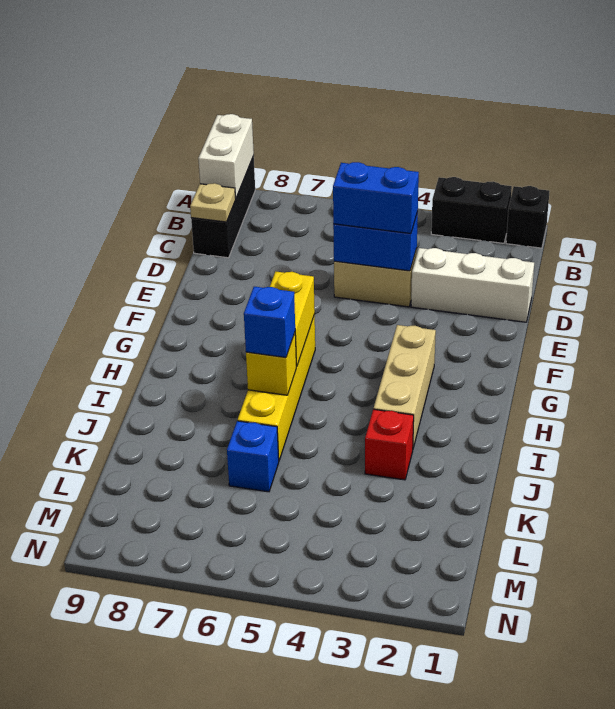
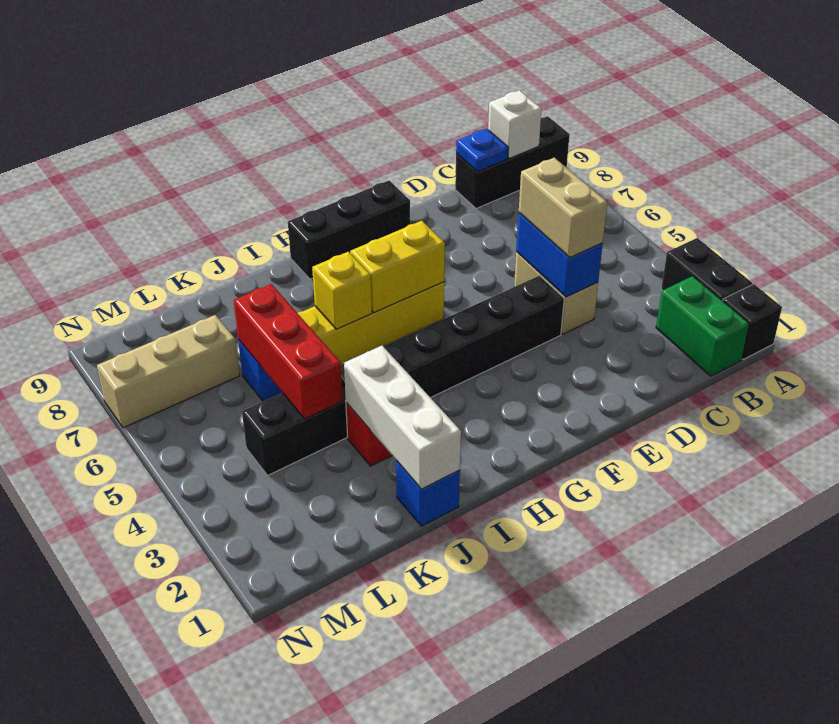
white 1x2 brick [198,114,254,198] -> white 1x1 brick [488,90,542,159]
none -> green 1x2 brick [656,276,749,376]
tan 1x1 plate [190,183,236,222] -> blue 1x1 plate [456,129,508,172]
white 1x3 brick [411,248,534,322] -> white 1x3 brick moved to [344,346,461,489]
blue 1x2 brick [333,162,419,234] -> tan 1x2 brick [519,158,607,258]
none -> black 1x8 brick [242,276,564,475]
none -> black 1x3 brick [288,181,410,279]
tan 1x3 brick [374,325,436,448] -> tan 1x3 brick moved to [97,315,240,428]
blue 1x1 brick [244,287,296,357] -> blue 1x1 brick moved to [396,461,460,526]
none -> red 1x3 brick [234,284,343,419]

